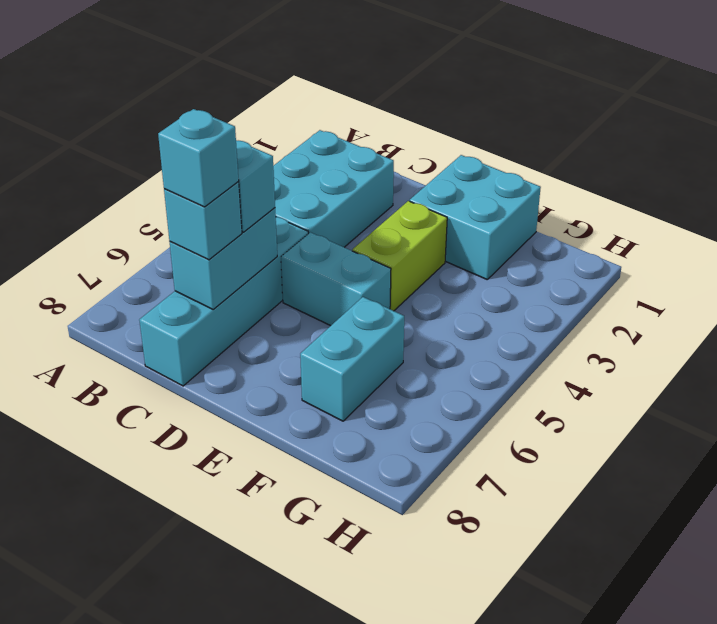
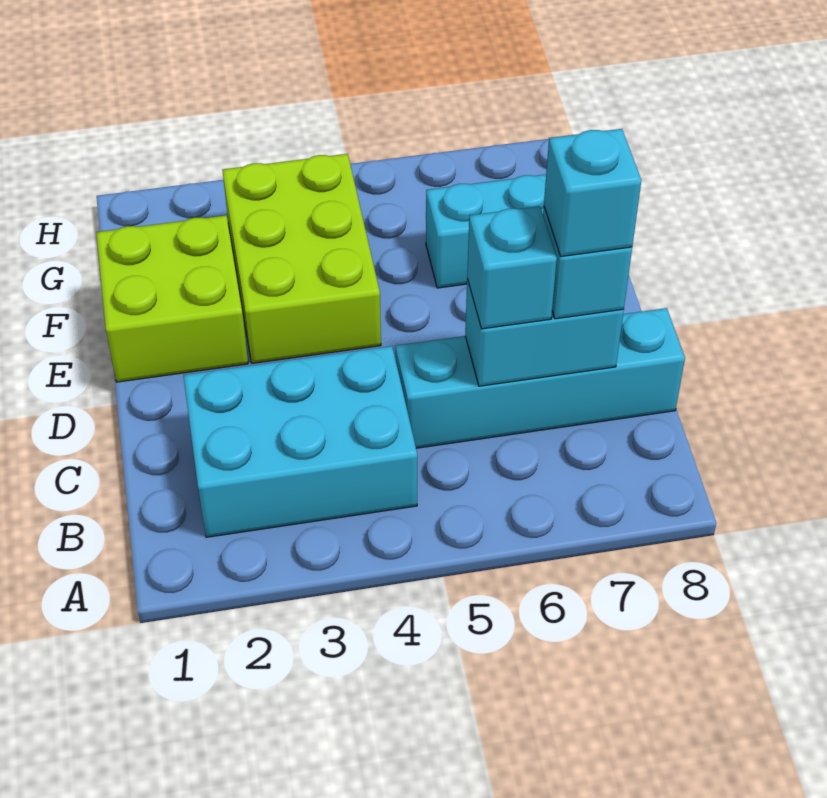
cyan 1x2 brick [281,232,391,326] -> none
cyan 2x2 brick [410,155,541,279] -> lime 2x2 brick [96,215,248,382]
lime 1x2 brick [352,201,447,311] -> lime 2x3 brick [222,154,381,363]

